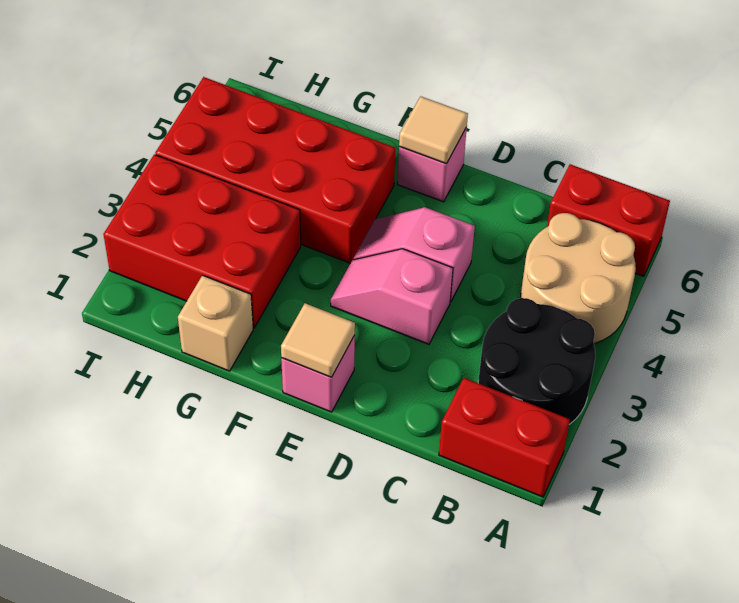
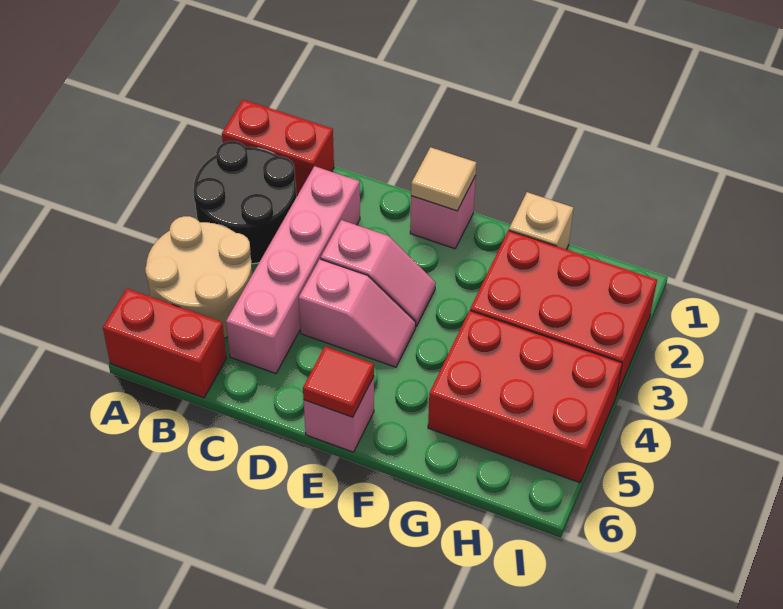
none -> pink 1x4 brick [226,166,360,374]
tan 1x1 tile [399,96,468,164] -> red 1x1 tile [303,347,374,417]
red 2x4 brick [155,77,396,263] -> red 2x3 brick [428,311,622,483]

